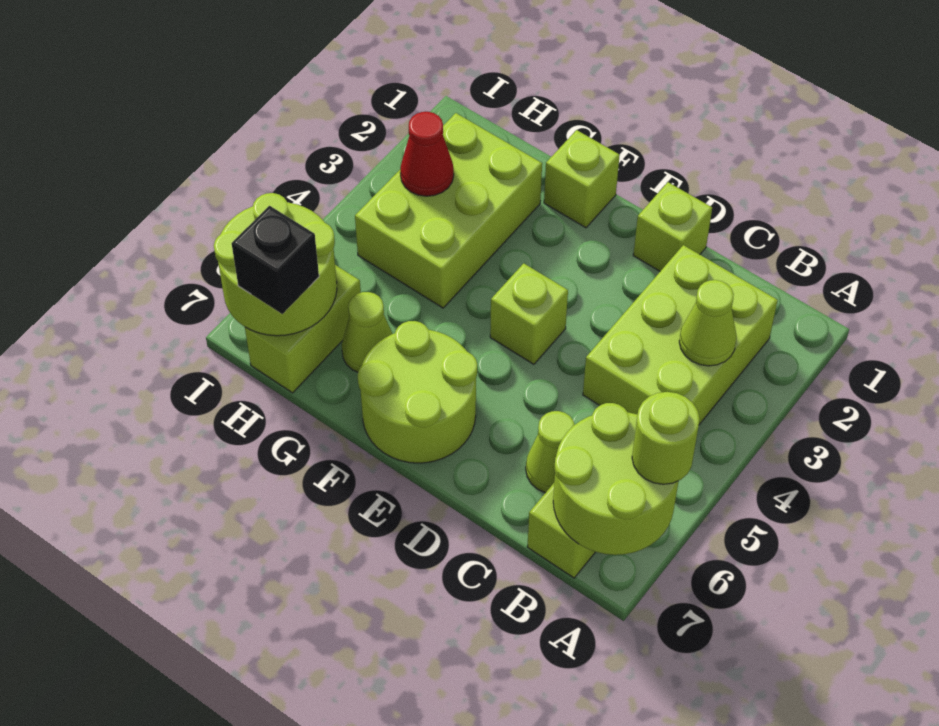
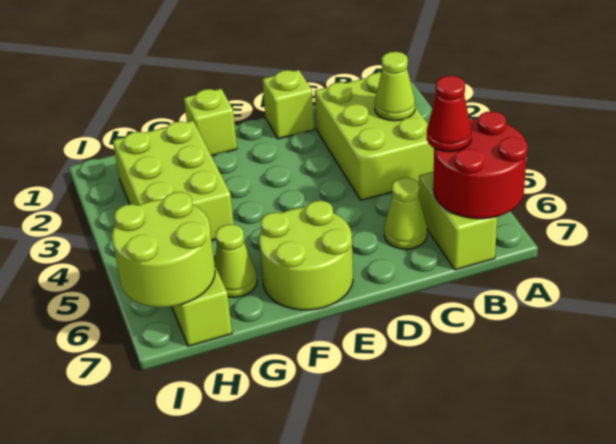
lime 2x2 round brick [553,403,679,555] -> red 2x2 round brick [433,111,528,219]
lime 1x1 round brick [632,392,700,484] -> none
lime 1x1 brick [490,263,568,364] -> none
red 1x1 cone [400,112,454,196] -> red 1x1 cone moved to [427,76,472,152]
black 1x1 brick [232,206,319,314] -> none

